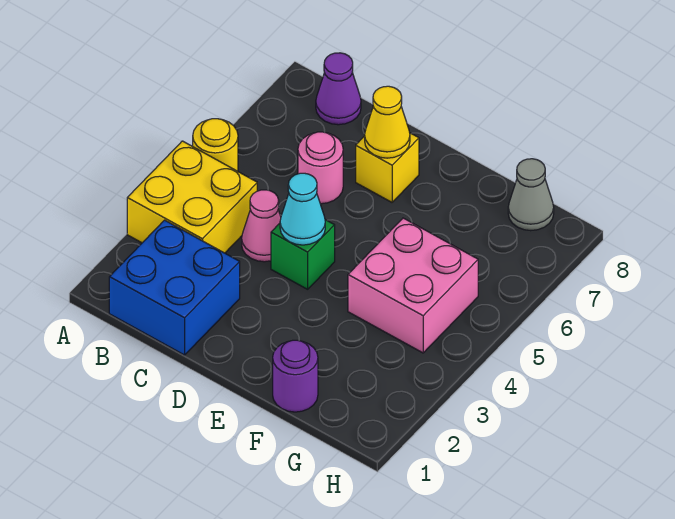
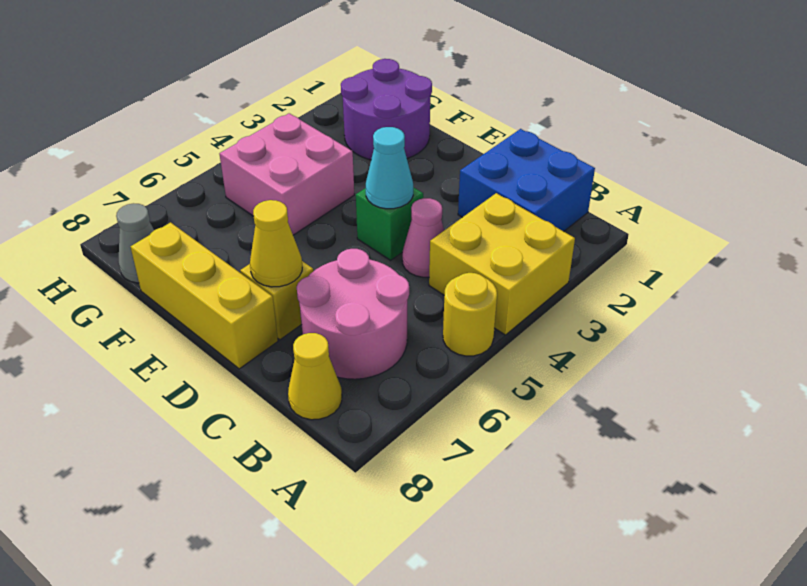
purple 1x1 cone [316,53,361,125] -> yellow 1x1 cone [288,333,342,420]
pink 1x1 round brick [298,132,343,204] -> pink 2x2 round brick [297,249,409,379]
none -> yellow 1x3 brick [131,223,278,369]
purple 1x1 round brick [273,340,318,412] -> purple 2x2 round brick [341,59,432,160]

